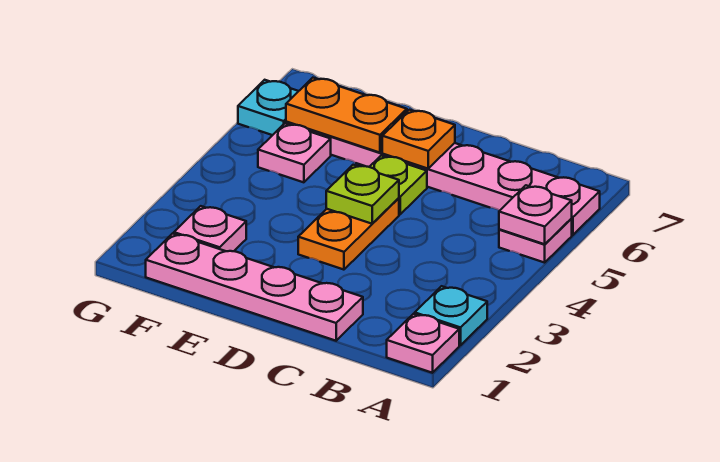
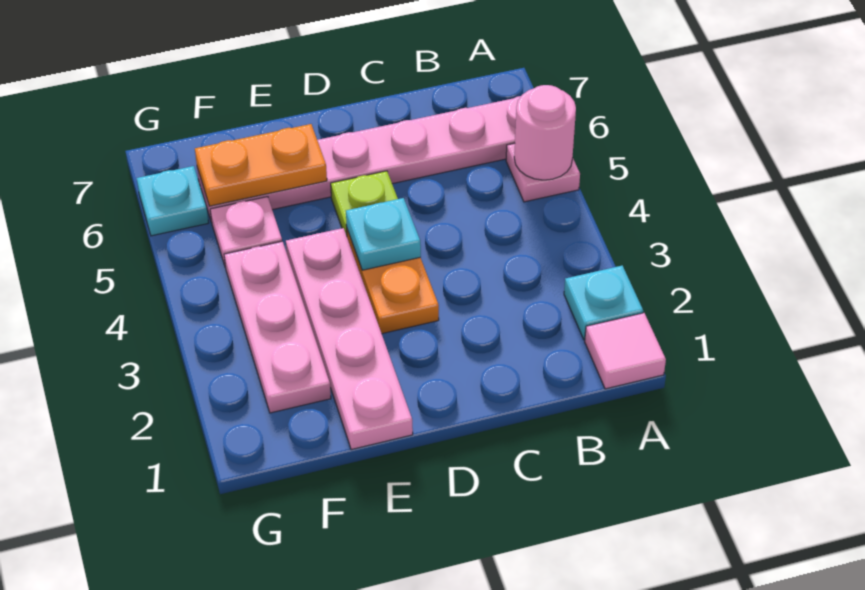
pink 1x1 plate [387,314,459,373] -> pink 1x1 tile [585,313,666,389]
pink 1x1 plate [499,185,572,244] -> pink 1x1 round brick [514,85,576,180]
pink 1x4 plate [146,234,363,341] -> pink 1x4 plate turned to [286,228,413,450]
lime 1x1 plate [326,165,399,224] -> cyan 1x1 plate [346,198,421,270]
orange 1x1 plate [382,110,455,169] -> none
pink 1x1 plate [174,206,246,251] -> pink 1x3 plate [224,241,331,413]

